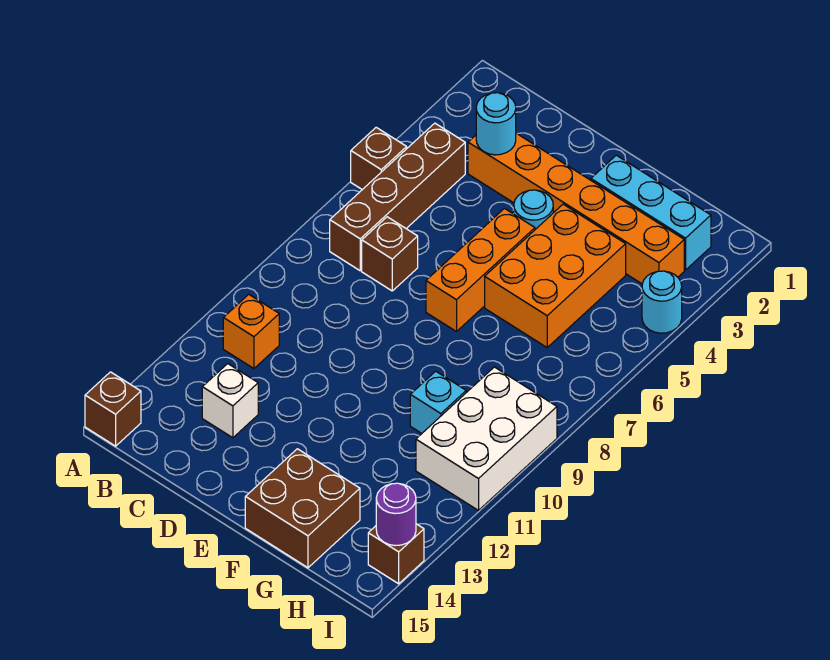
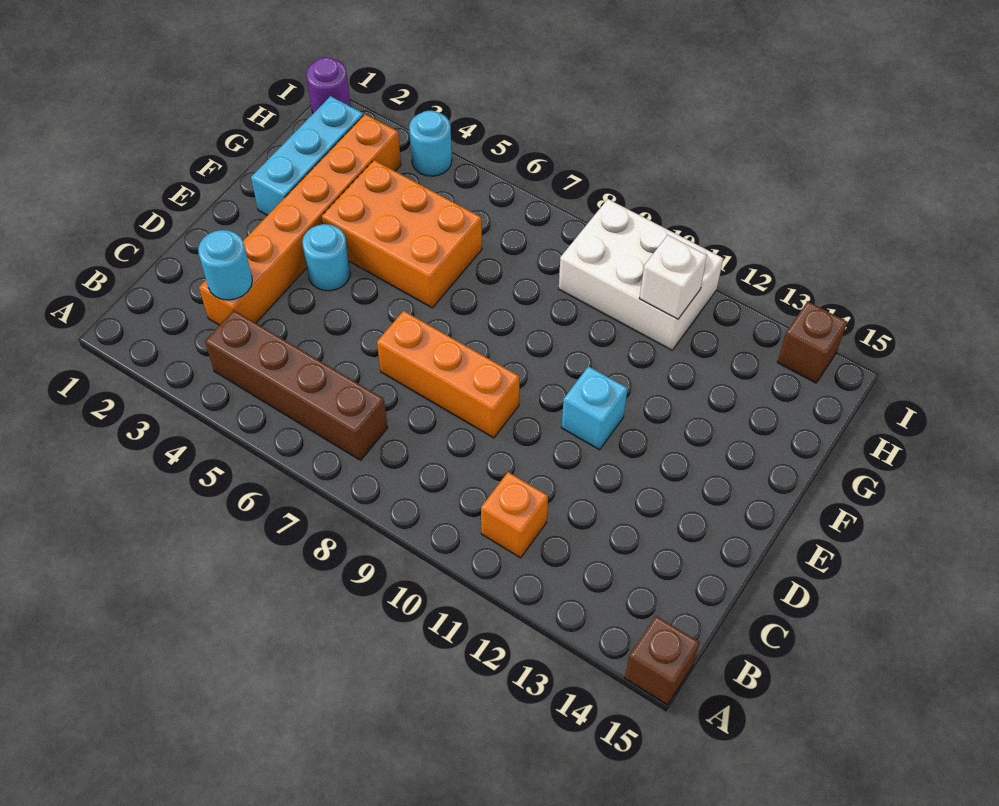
brown 1x1 brick [351,127,407,190] -> none
brown 1x1 brick [362,217,418,291] -> none
white 1x1 brick [202,364,258,438] -> white 1x1 brick moved to [639,235,707,319]
orange 1x3 brick [426,209,535,332] -> orange 1x3 brick moved to [377,311,519,438]
brown 2x2 brick [245,449,360,568] -> none
cyan 1x1 brick [410,371,466,433] -> cyan 1x1 brick moved to [561,366,628,450]
purple 1x1 round brick [376,483,416,545] -> purple 1x1 round brick moved to [306,57,351,113]

